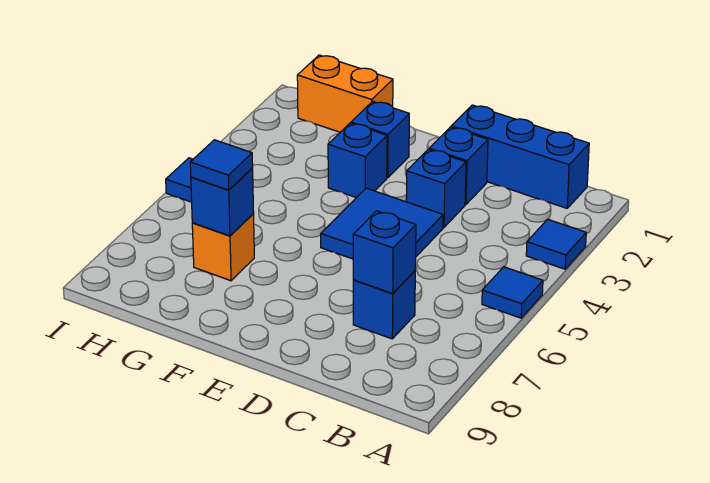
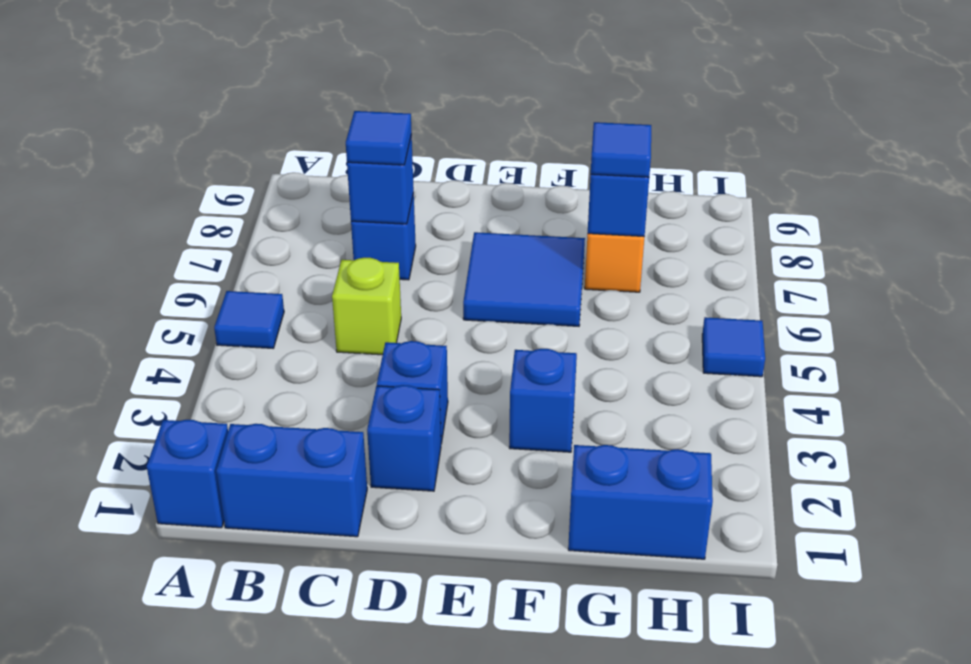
blue 1x1 tile [526,219,586,269] -> blue 1x1 tile moved to [346,111,412,165]
blue 1x3 brick [451,105,589,208] -> blue 1x2 brick [216,424,367,537]
none -> lime 1x1 brick [332,258,401,355]
blue 2x2 tile [321,188,443,259] -> blue 2x2 tile moved to [463,232,585,326]
blue 1x1 brick [351,101,409,178] -> blue 1x1 brick moved to [147,420,228,528]
orange 1x2 brick [297,55,393,132] -> blue 1x2 brick [568,445,713,559]

